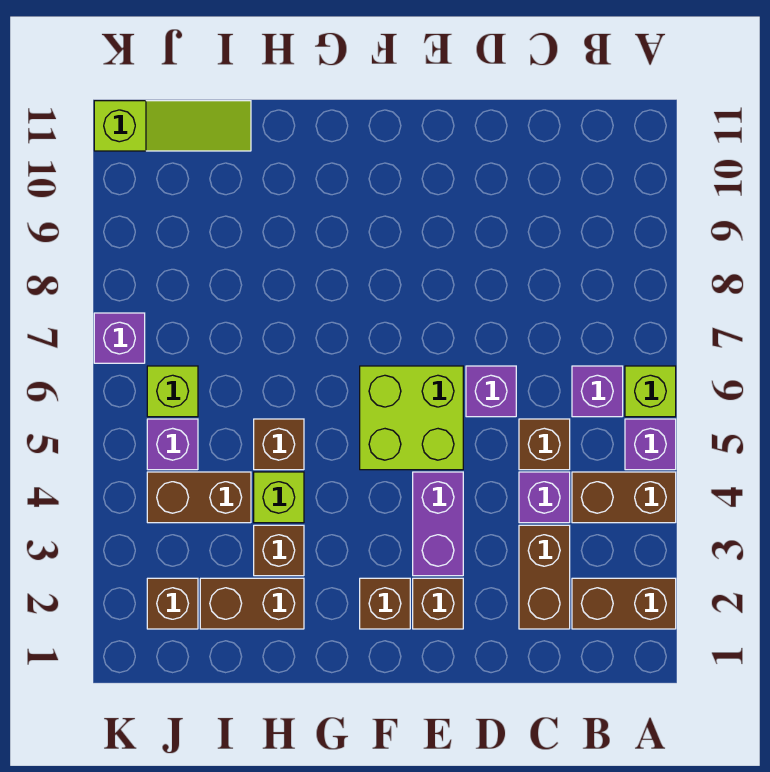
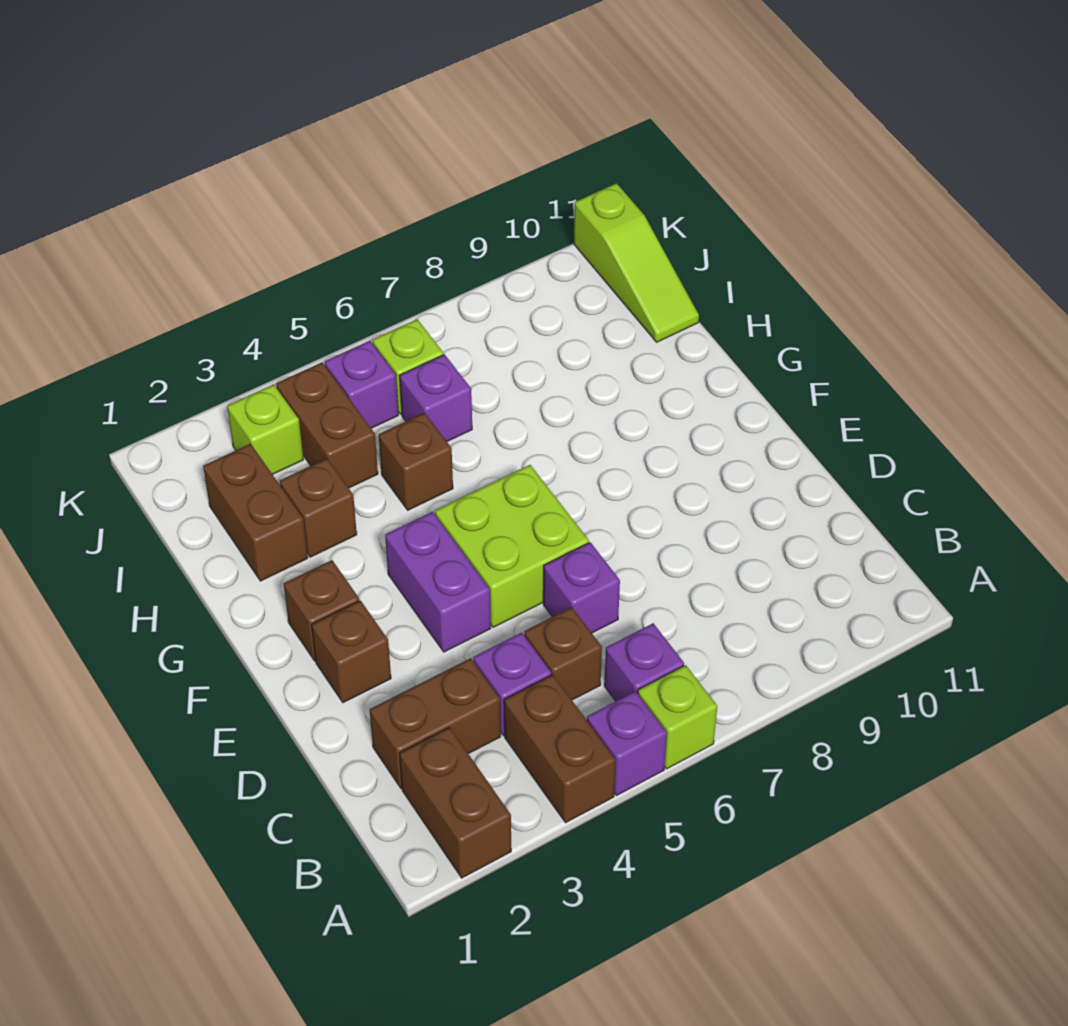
purple 1x2 brick [413,472,463,576] -> purple 1x2 brick turned to [385,512,491,652]
lime 1x1 brick [254,472,304,523] -> lime 1x1 brick moved to [227,384,303,475]
brown 1x1 brick [147,578,198,629] -> none
purple 1x1 brick [94,313,145,363] -> purple 1x1 brick moved to [399,354,472,441]

